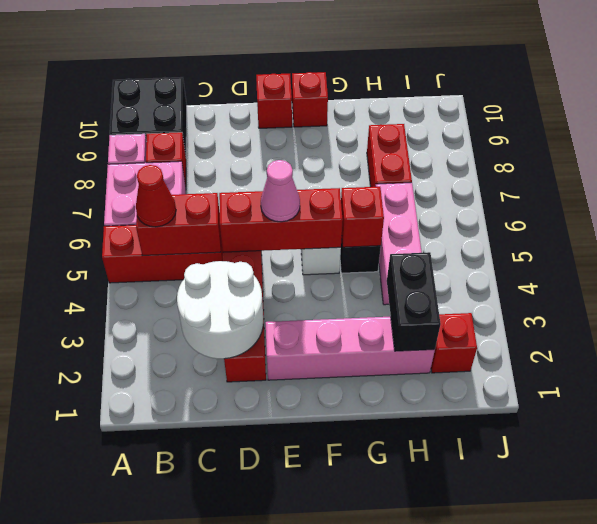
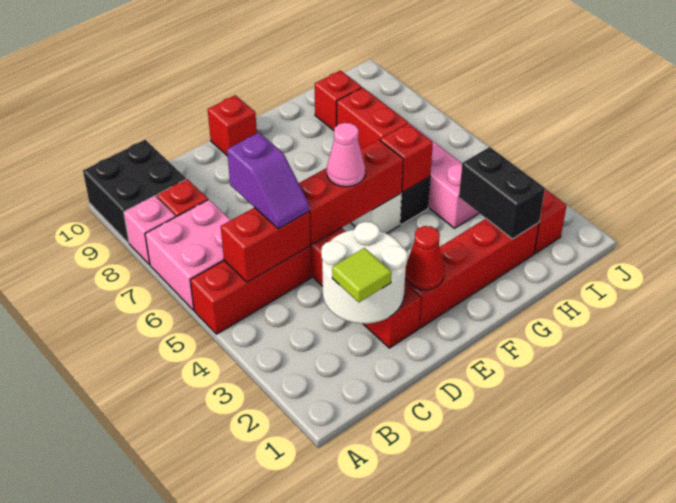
red 1x1 cone [136,165,176,227] -> red 1x1 cone moved to [405,226,444,290]
none -> lime 1x1 tile [332,248,391,302]
none -> purple 1x2 slope [227,133,310,229]
pink 1x4 brick [266,317,435,380] -> red 1x4 brick [405,219,539,328]
red 1x1 brick [292,72,328,127] -> red 1x1 brick moved to [315,70,362,131]

